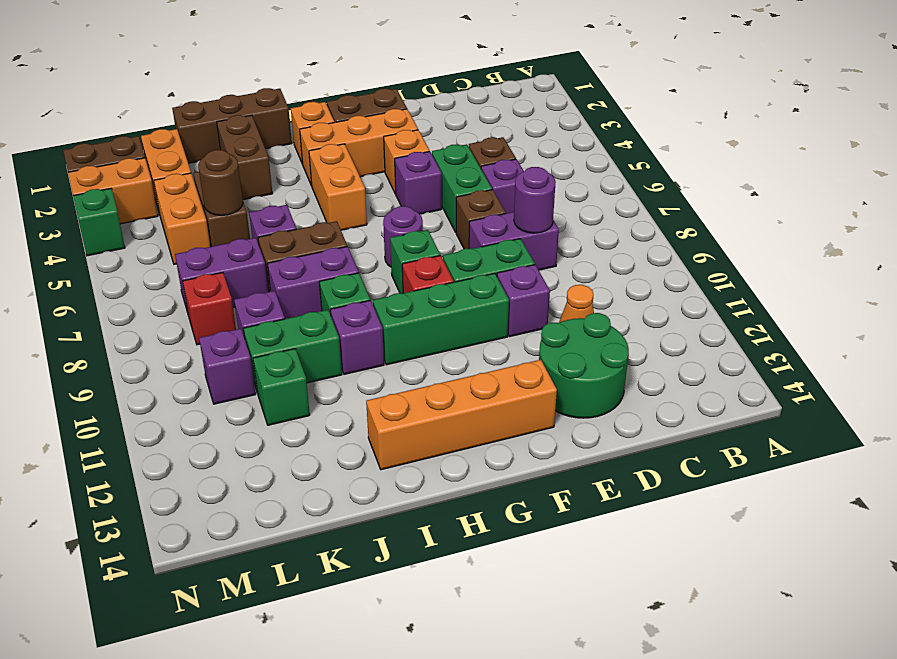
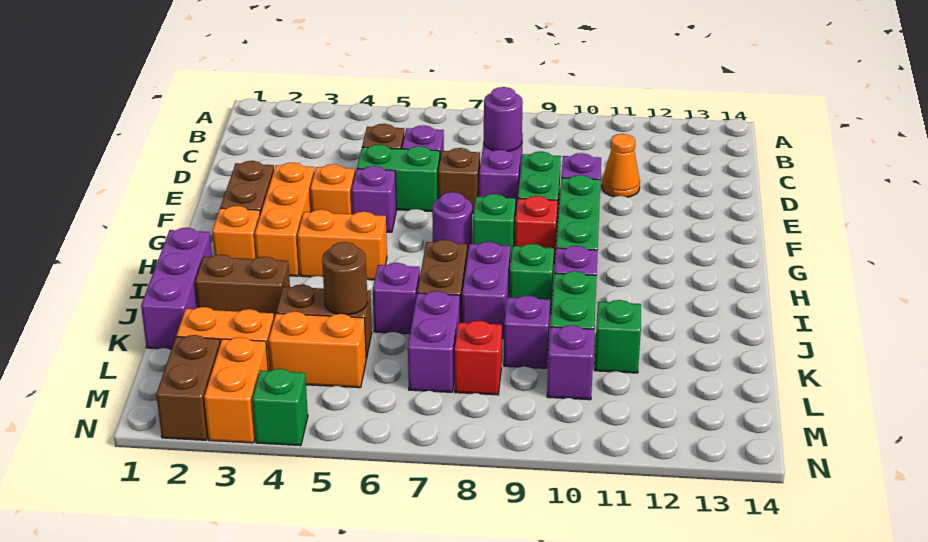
green 2x2 round brick [539,313,629,418] -> none
orange 1x4 brick [366,360,557,470] -> none
brown 1x3 brick [172,88,292,163] -> purple 1x3 brick [141,228,212,349]

